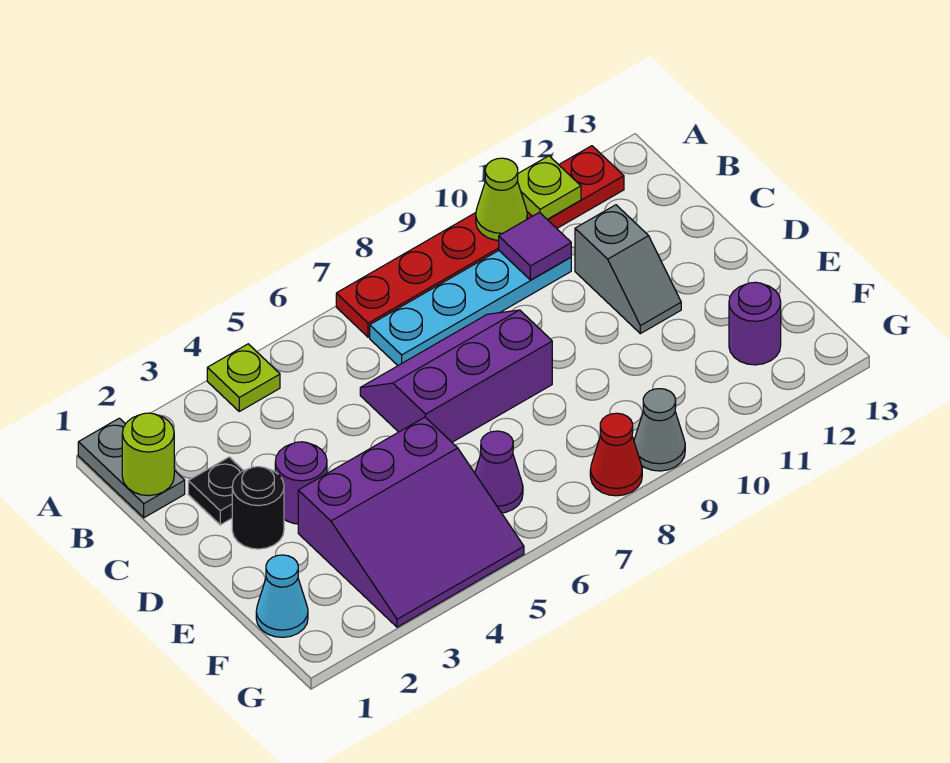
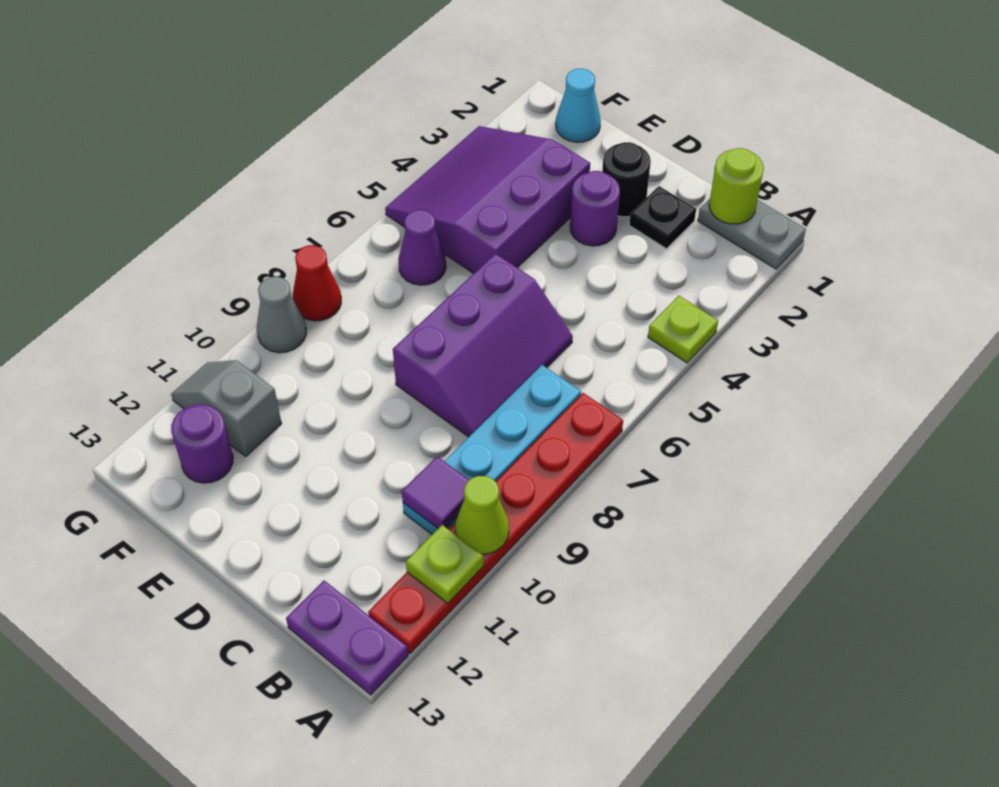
none -> purple 1x2 plate [286,581,408,695]
grey 1x2 slope [575,205,681,334] -> grey 1x2 slope moved to [171,360,282,456]

